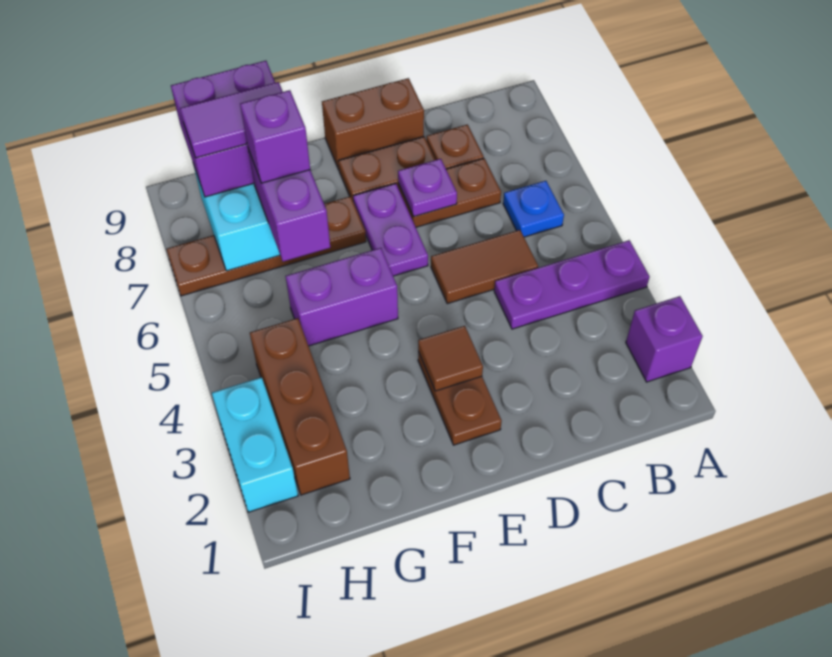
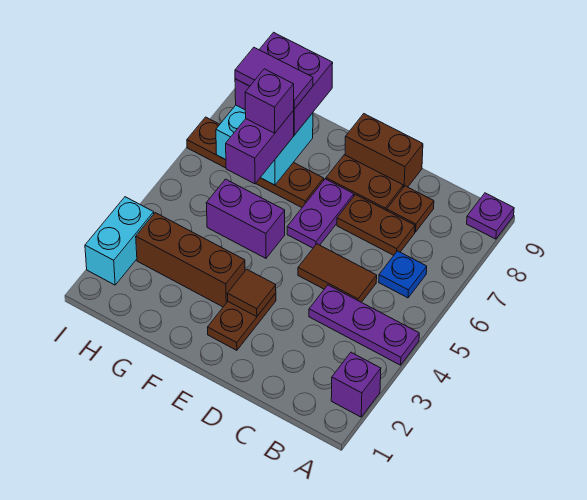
purple 1x1 plate [398,159,457,216] -> purple 1x1 plate moved to [467,193,514,239]
brown 1x3 brick [250,318,350,495] -> brown 1x3 brick turned to [136,213,245,307]

